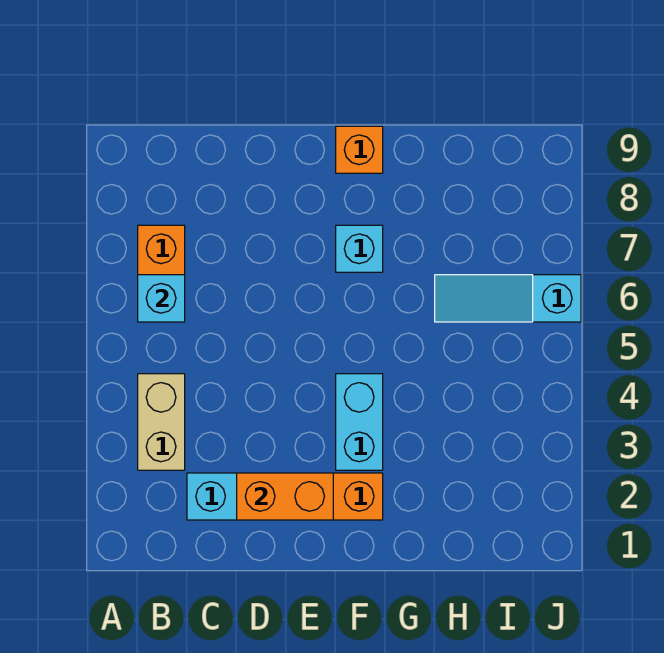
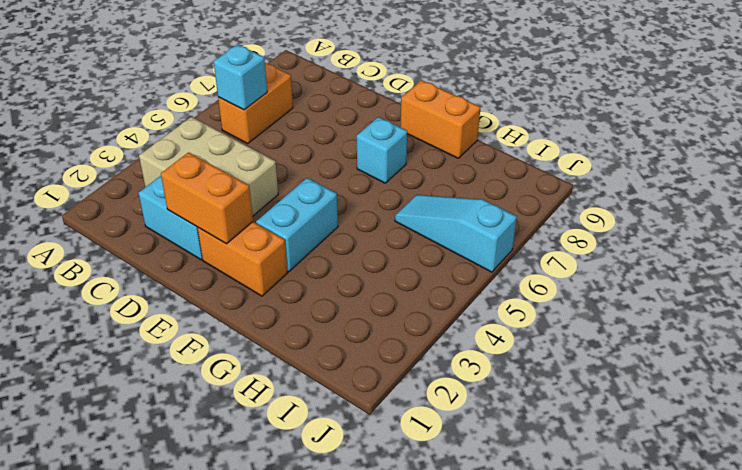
tan 1x2 brick [138,374,185,470] -> tan 2x3 brick [139,117,278,216]
orange 1x1 brick [336,126,383,173] -> orange 1x2 brick [401,80,480,158]

